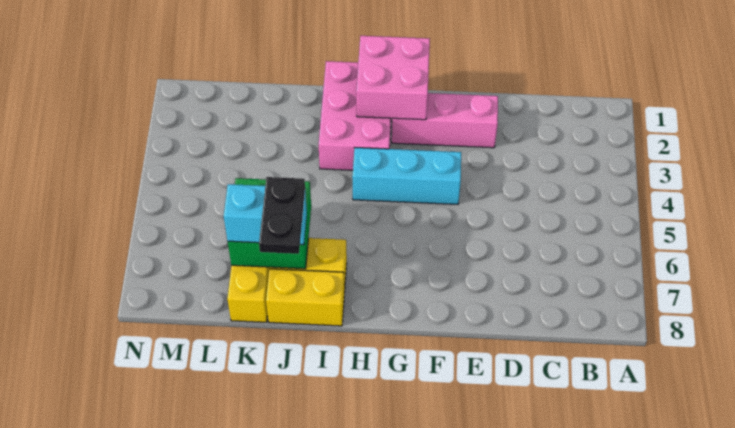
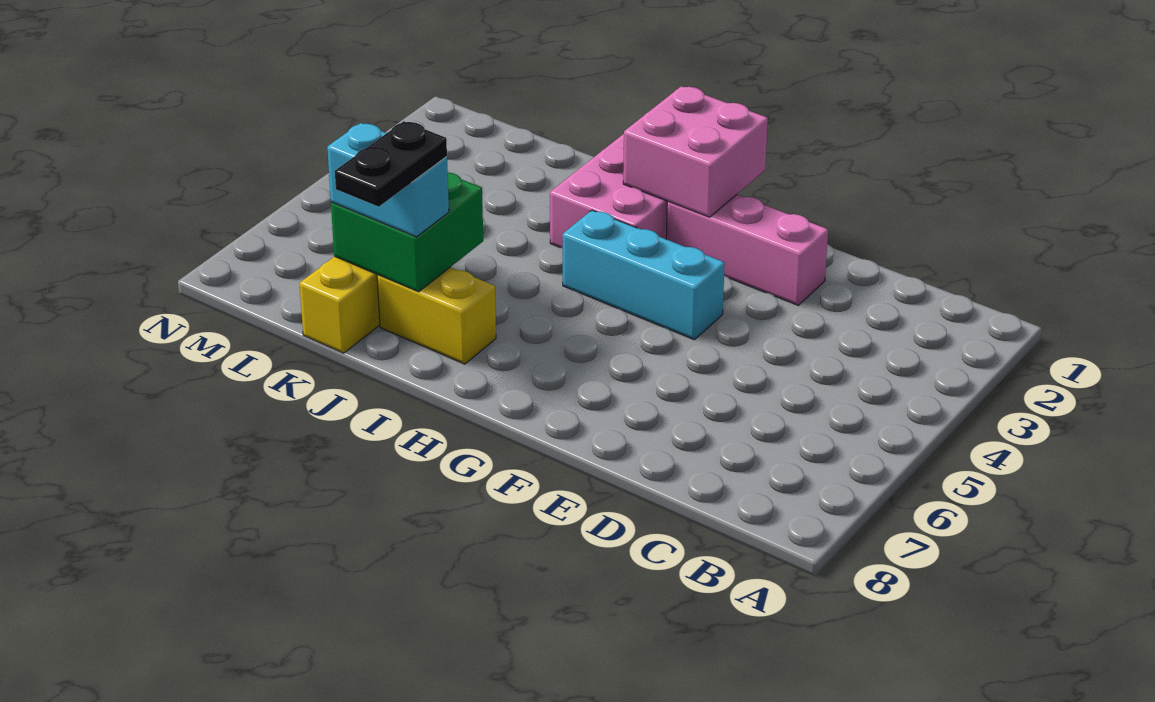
yellow 1x2 brick [266,269,344,326] -> none

